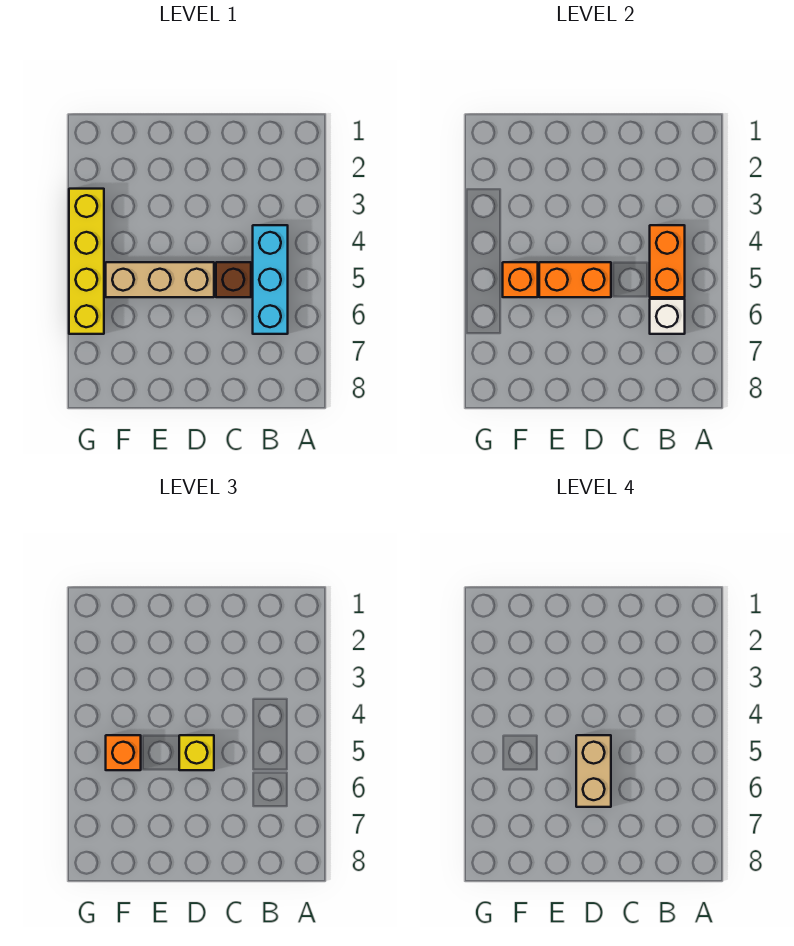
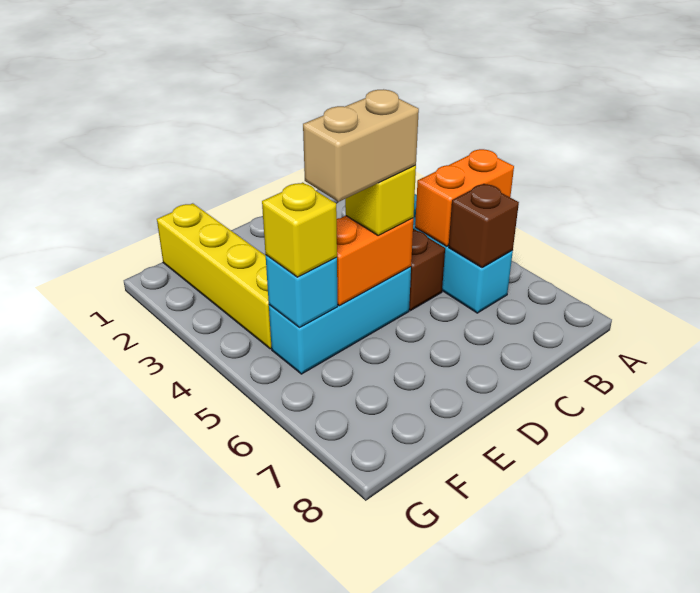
orange 1x2 brick [650,225,685,297] -> orange 1x2 brick turned to [415,149,514,246]
white 1x1 brick [650,299,685,334] -> brown 1x1 brick [449,184,519,268]
tan 1x3 brick [106,262,214,297] -> cyan 1x3 brick [269,267,411,374]
tan 1x2 brick [576,735,611,807] -> tan 1x2 brick turned to [303,89,419,202]
orange 1x1 brick [503,262,538,297] -> cyan 1x1 brick [266,255,337,327]
orange 1x1 brick [106,735,141,770] -> yellow 1x1 brick [262,183,337,277]
yellow 1x4 brick [69,189,104,334] -> yellow 1x4 brick moved to [157,203,272,349]

